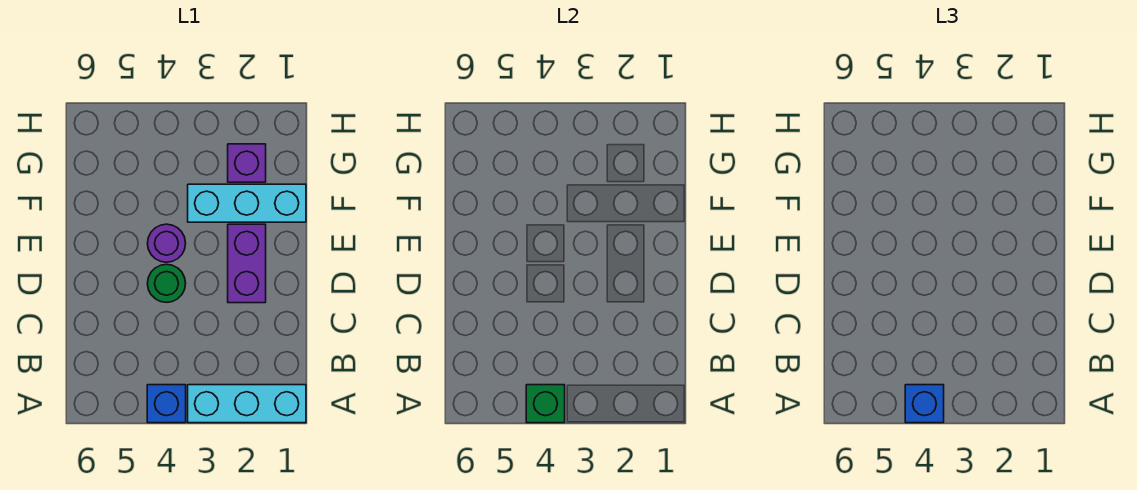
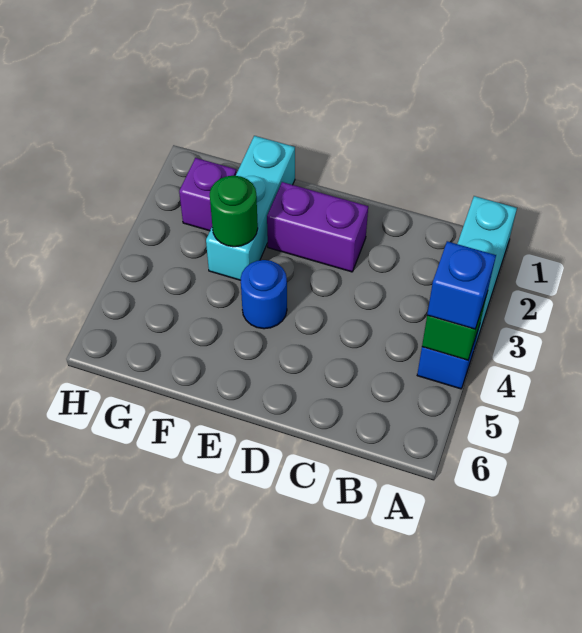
green 1x1 round brick [147,264,186,302] -> green 1x1 round brick moved to [210,176,258,247]
purple 1x1 round brick [147,224,186,262] -> blue 1x1 round brick [241,260,287,329]

